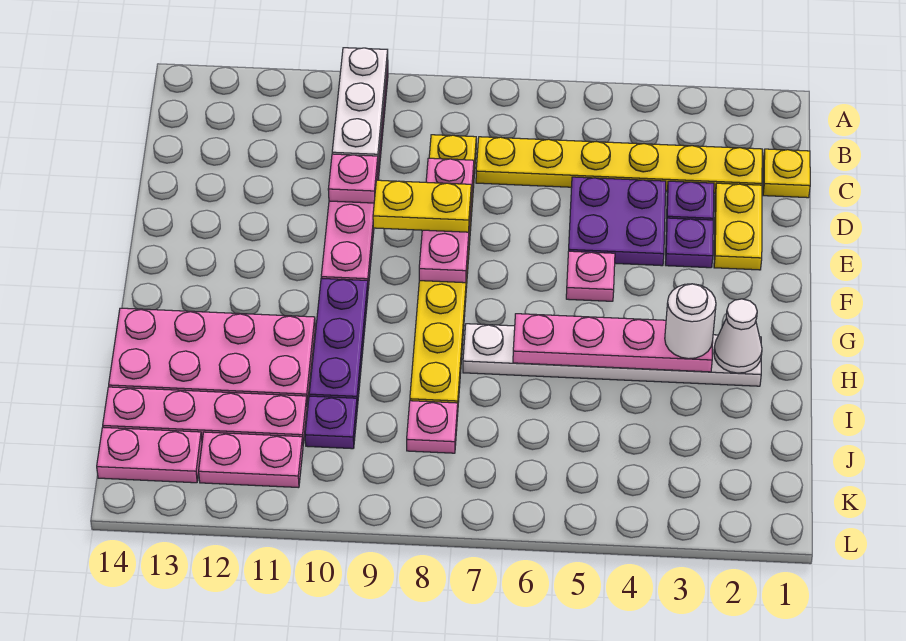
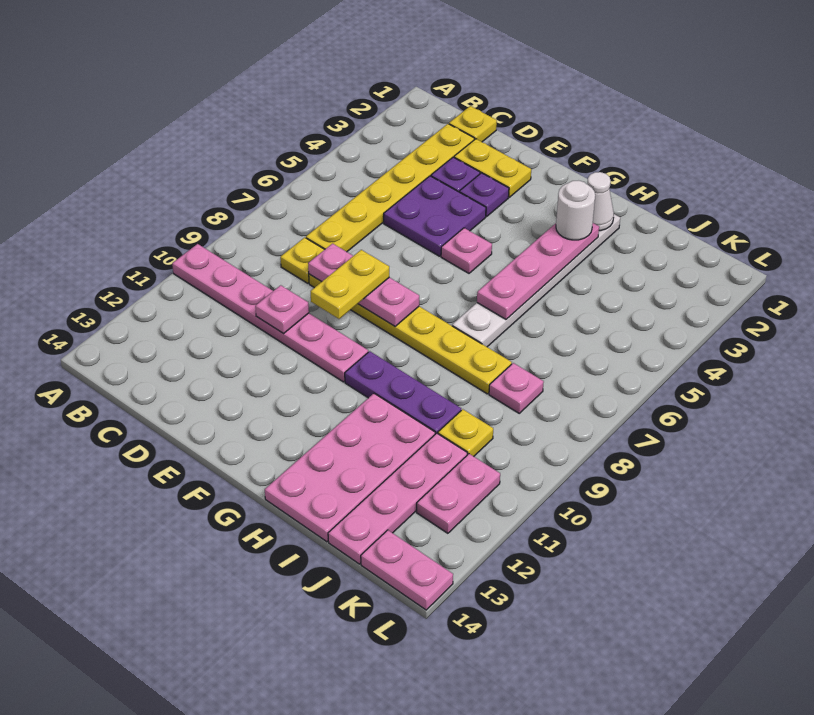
white 1x3 plate [332,48,388,164] -> none
purple 1x1 plate [305,396,357,449] -> yellow 1x1 plate [438,409,493,456]
pink 1x2 plate [97,427,202,483] -> pink 1x2 plate turned to [361,530,453,610]

